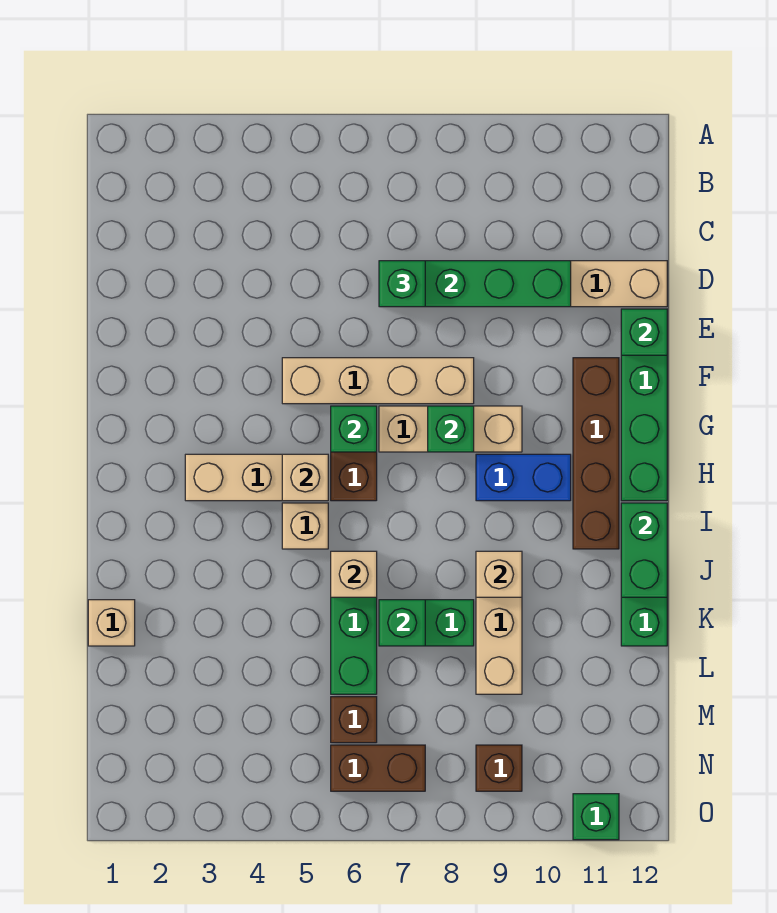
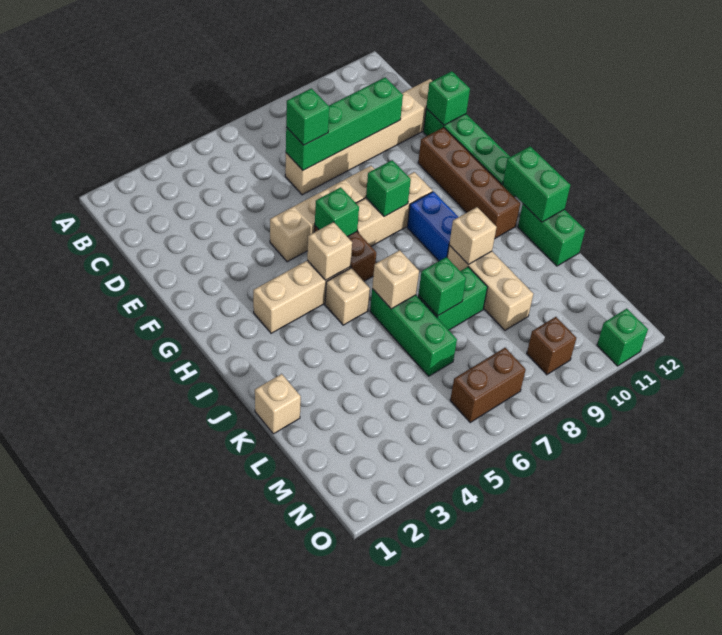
blue 1x2 brick [476,454,571,501] -> blue 1x2 brick turned to [407,192,458,261]
brown 1x1 brick [331,697,377,743] -> none

